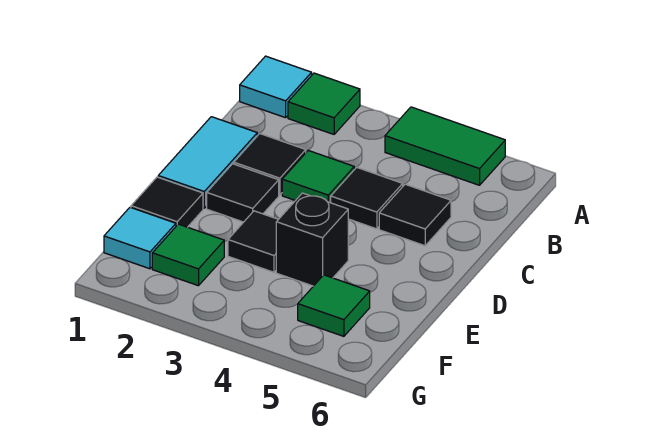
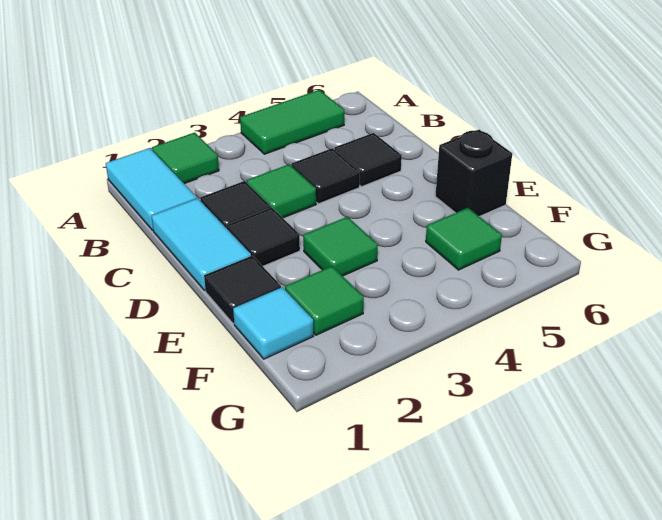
cyan 1x1 tile [240,56,312,118] -> cyan 1x2 tile [106,148,197,231]
black 1x1 tile [228,211,278,272] -> green 1x1 tile [303,217,378,276]
black 1x1 brick [276,193,348,286] -> black 1x1 brick moved to [435,130,512,216]

